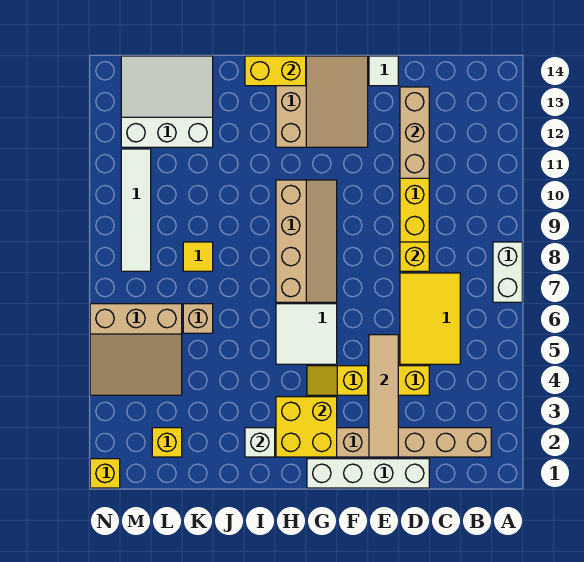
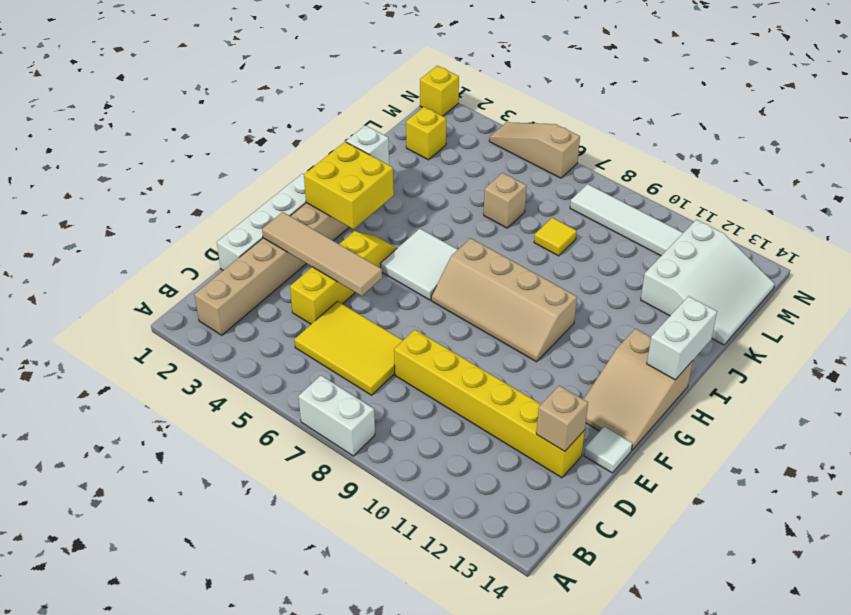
yellow 1x1 brick [400,242,429,271] -> none
tan 1x3 brick [400,87,429,178] -> tan 1x1 brick [536,386,588,451]
tan 3x3 slope [276,56,368,147] -> tan 2x3 slope [584,329,693,450]
yellow 1x2 brick [245,56,306,86] -> white 1x2 brick [647,296,717,380]
tan 3x3 slope [90,304,182,395] -> tan 1x3 slope [489,122,580,178]

